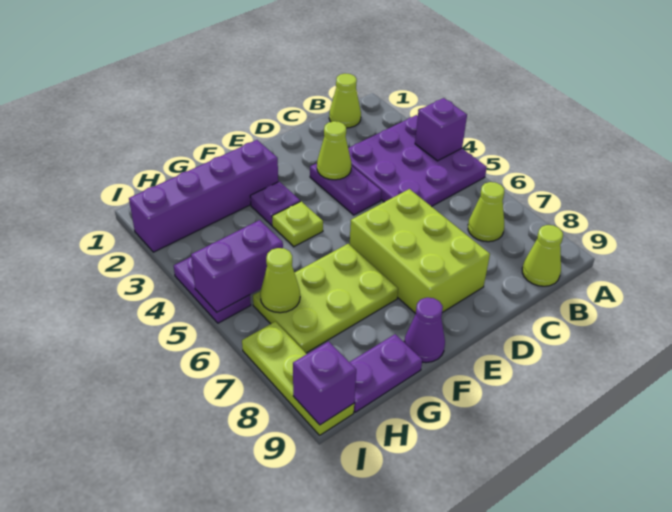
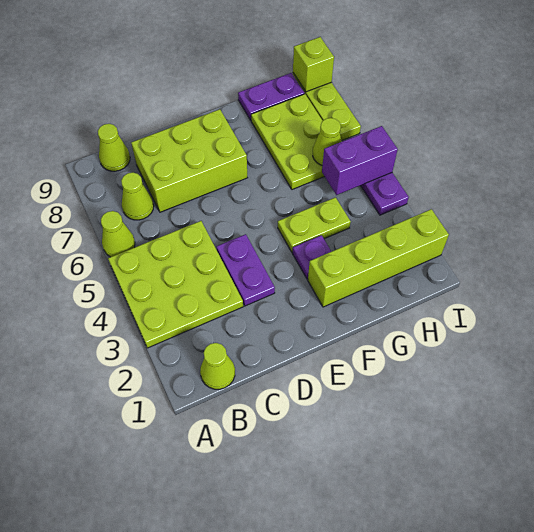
purple 3x3 plate [348,115,487,207] -> lime 3x3 plate [108,221,243,348]
purple 1x1 brick [415,98,467,161] -> none
lime 1x1 cone [317,121,351,180] -> lime 1x1 cone moved to [101,211,135,257]
lime 2x3 brick [350,189,490,314] -> lime 2x3 brick turned to [131,109,247,212]
purple 1x4 brick [129,140,278,252] -> lime 1x4 brick [308,209,449,307]
lime 1x1 plate [272,201,323,247] -> lime 1x2 plate [278,197,351,252]
lime 2x3 plate [253,244,398,353] -> lime 2x3 plate turned to [251,94,325,190]
purple 1x1 cone [404,298,445,363] -> none
purple 1x1 brick [293,342,356,425] -> lime 1x1 brick [293,37,334,92]

